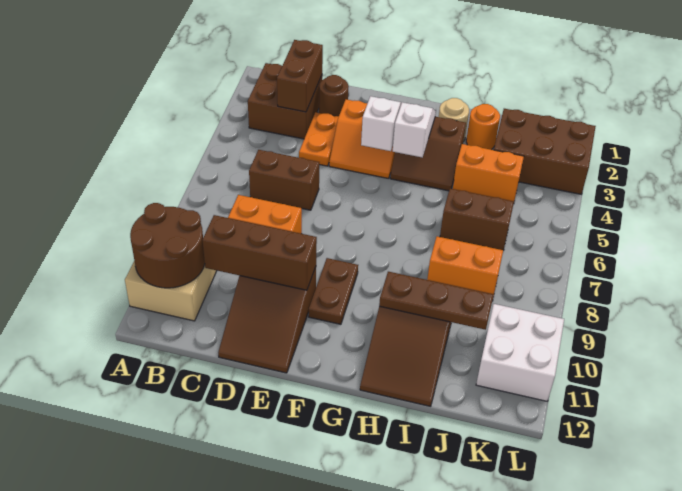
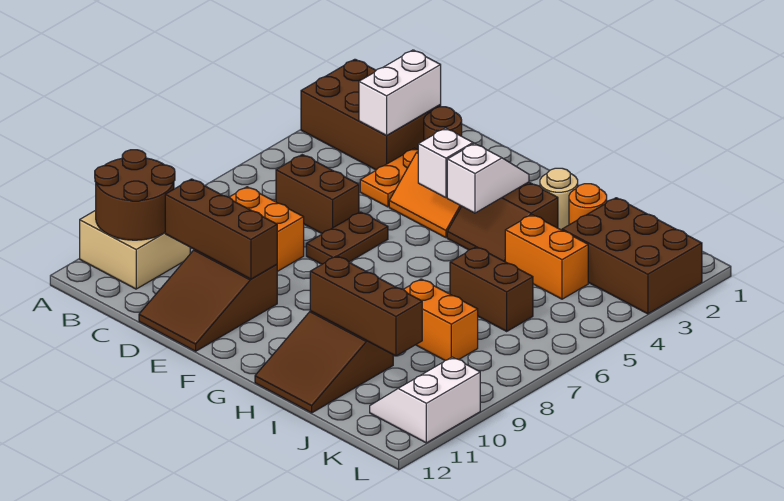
brown 2x2 brick [248,63,322,139] -> brown 2x3 brick [301,59,441,170]
brown 1x2 brick [277,40,323,112] -> white 1x2 brick [359,50,441,135]
brown 1x2 plate [309,258,358,324] -> brown 1x2 plate moved to [306,212,388,264]
brown 1x3 plate [379,272,494,330] -> brown 1x3 brick [310,256,422,356]
white 2x2 brick [476,304,564,401] -> white 2x2 slope [370,357,480,443]

